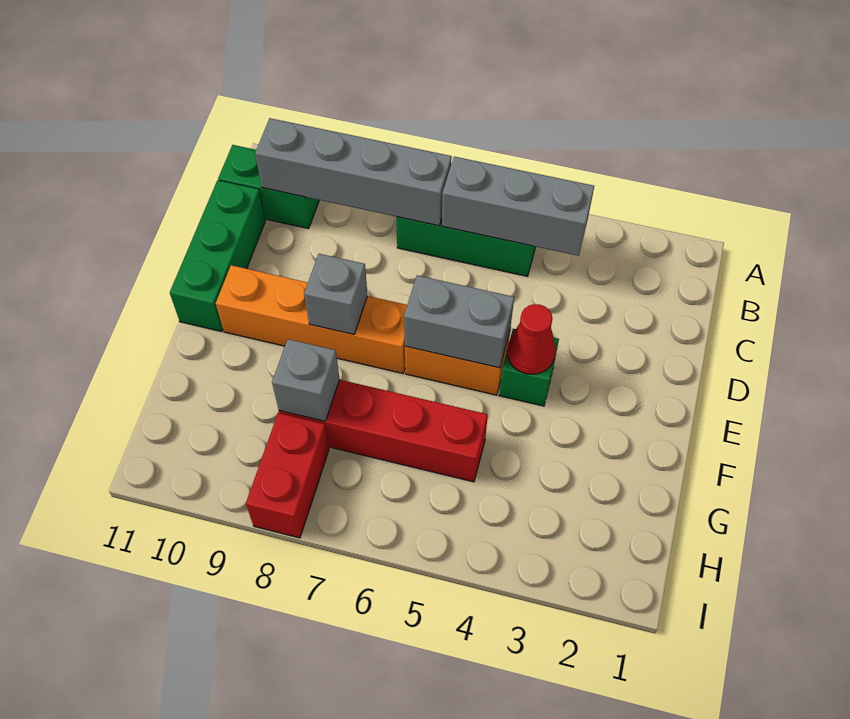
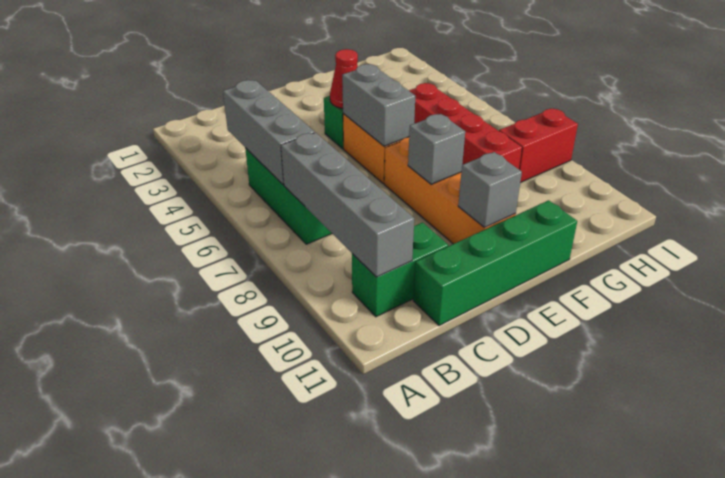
green 1x2 brick [218,145,319,229] -> green 1x2 brick turned to [352,223,448,317]
green 1x3 brick [170,180,265,332] -> green 1x4 brick [413,200,577,326]
grey 1x1 brick [272,339,340,421] -> grey 1x1 brick moved to [458,152,522,227]

